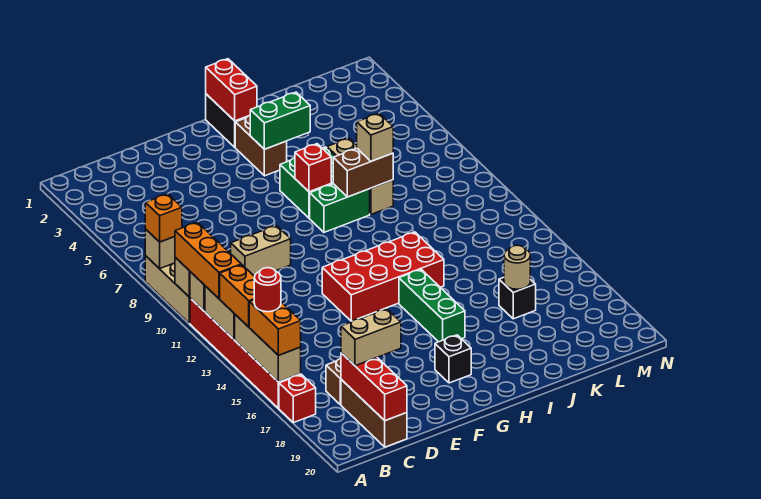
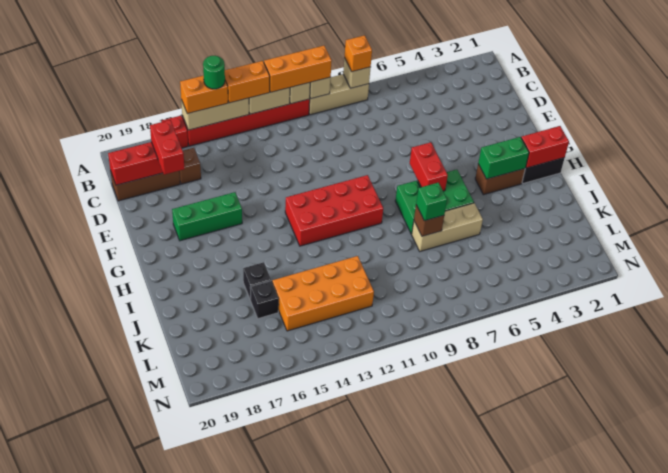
red 1x1 round brick [254,268,281,312] -> green 1x1 round brick [203,56,225,89]
tan 1x2 brick [341,309,401,366] -> red 1x2 brick [150,120,185,175]
tan 1x2 brick [231,225,291,276] -> none
red 2x4 brick [322,232,444,321] -> red 2x4 brick turned to [285,175,383,246]
black 1x1 brick [435,335,471,383] -> black 1x1 brick moved to [243,262,271,300]
green 1x2 brick [250,92,310,149] -> green 1x2 brick turned to [478,137,529,179]
red 1x1 brick [295,144,331,192] -> red 1x2 brick [410,142,448,191]
green 1x3 brick [399,269,465,342] -> green 1x3 brick moved to [172,192,242,241]
brown 1x2 brick [333,148,393,197] -> brown 1x1 brick [414,205,444,236]
tan 1x1 brick [357,113,393,161] -> green 1x1 brick [416,183,447,221]
none -> orange 2x4 brick [272,256,374,331]
tan 1x1 round brick [504,245,530,289] -> none

